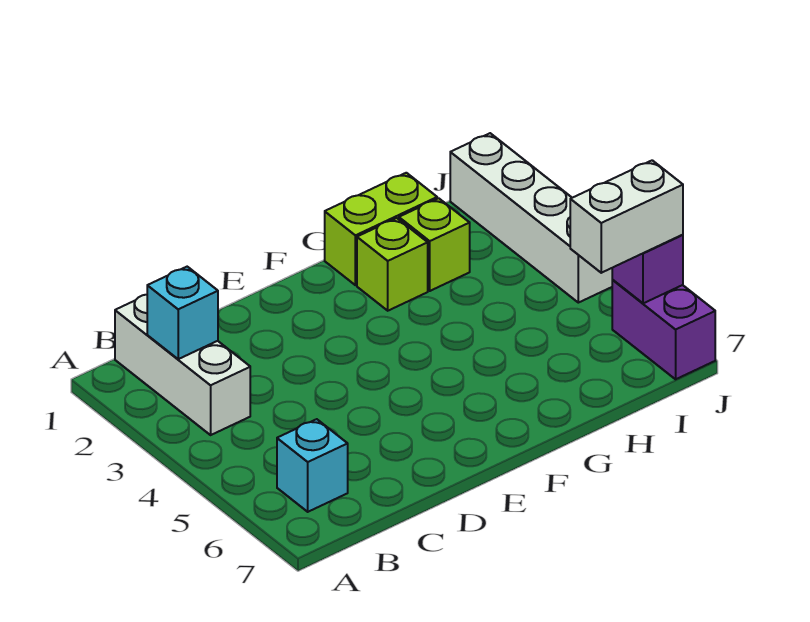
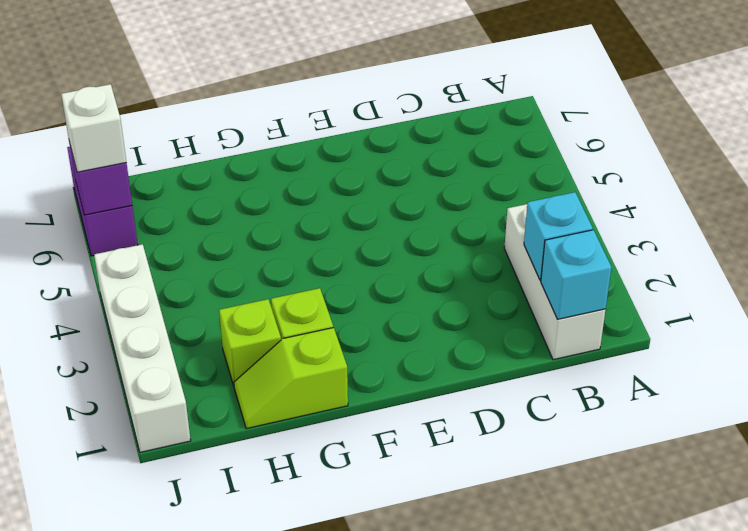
cyan 1x1 brick [277,419,348,512] -> cyan 1x1 brick moved to [541,230,611,319]
lime 1x2 brick [325,173,437,285] -> lime 1x2 slope [234,327,348,429]
white 1x2 brick [570,160,683,273] -> white 1x1 brick [61,84,126,173]

